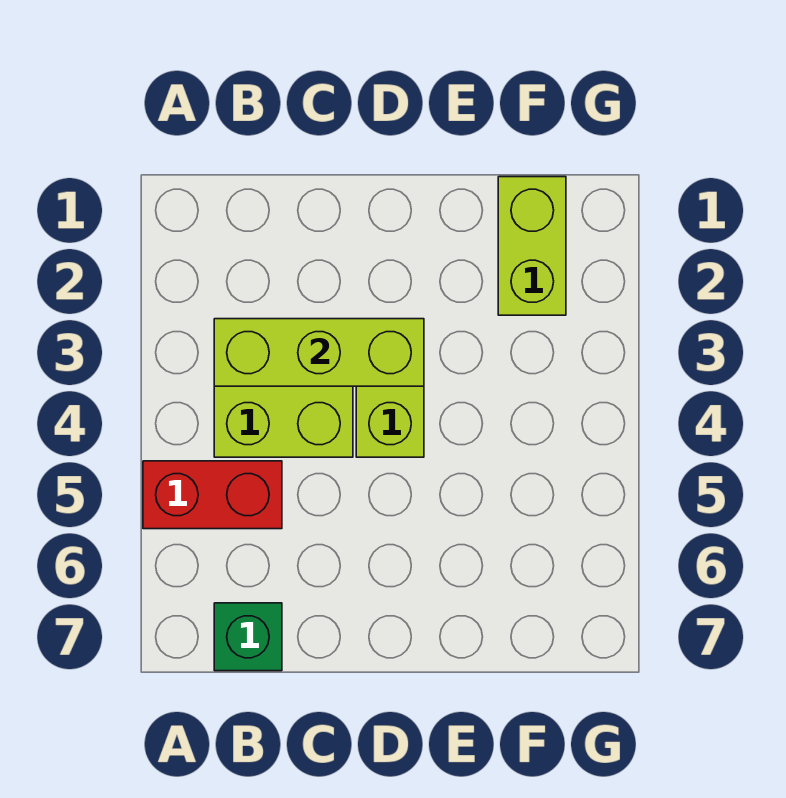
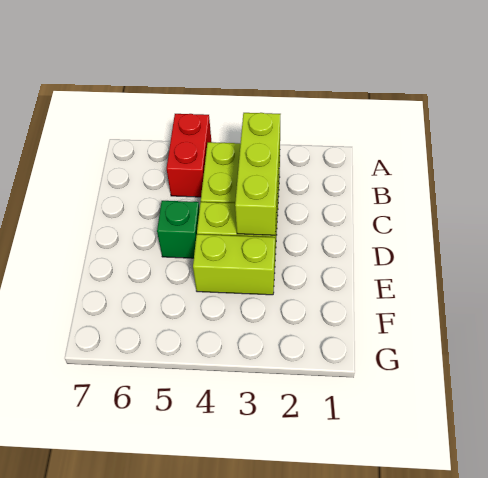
green 1x1 brick [214,603,282,671] -> green 1x1 brick moved to [157,201,200,258]
lime 1x2 brick [498,177,566,315] -> lime 1x2 brick moved to [193,234,275,295]

